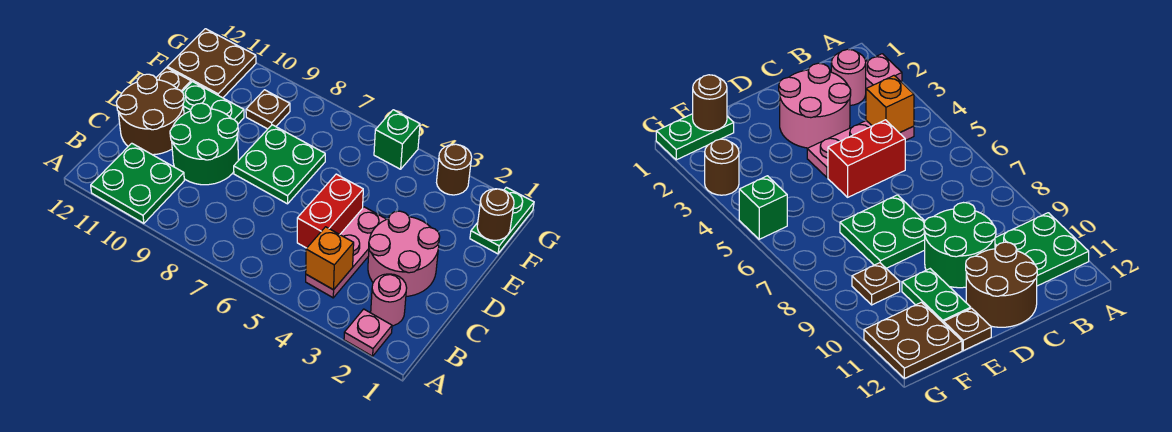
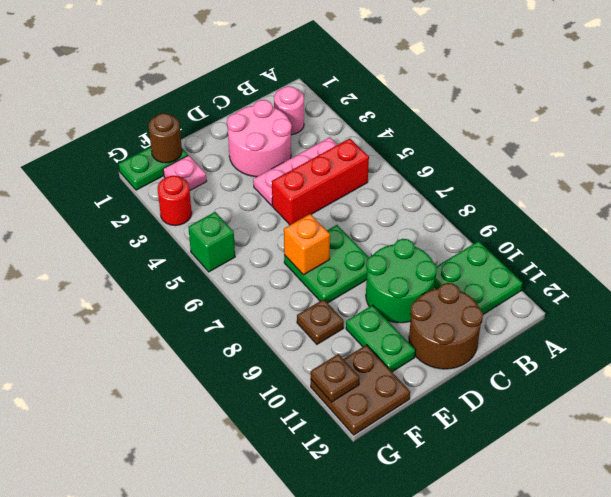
pink 1x1 plate [344,309,392,356] -> pink 1x1 plate moved to [163,155,207,190]
orange 1x1 brick [306,227,354,290] -> orange 1x1 brick moved to [284,214,330,275]
red 1x2 brick [297,174,363,248] -> red 1x3 brick [272,138,369,225]
brown 1x1 plate [156,68,191,92] -> brown 1x1 plate moved to [311,354,360,402]
brown 1x1 round brick [437,144,472,195] -> red 1x1 round brick [157,176,192,226]

